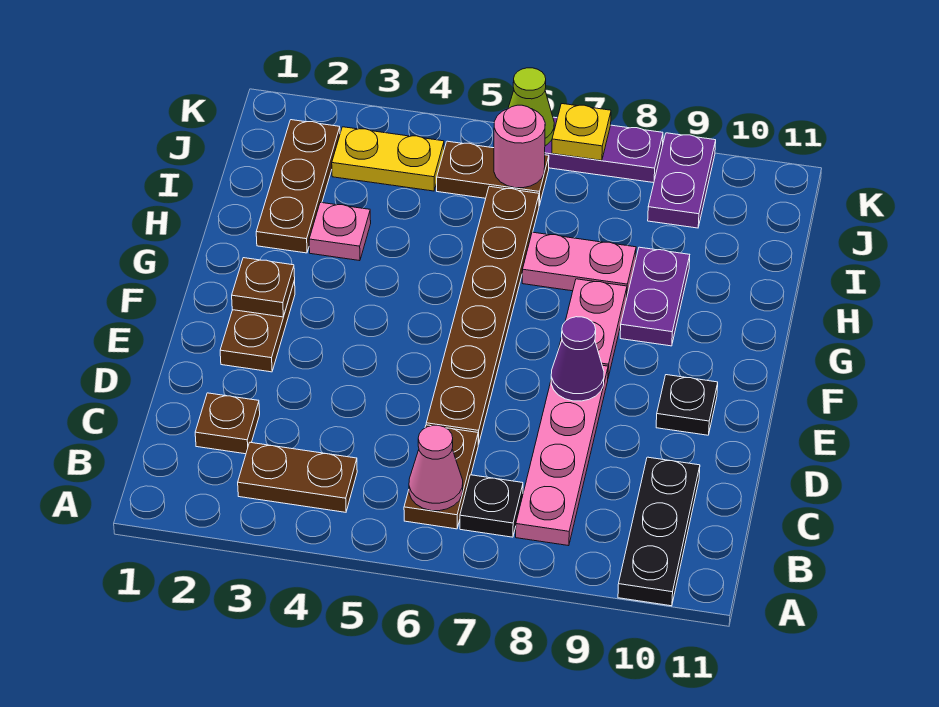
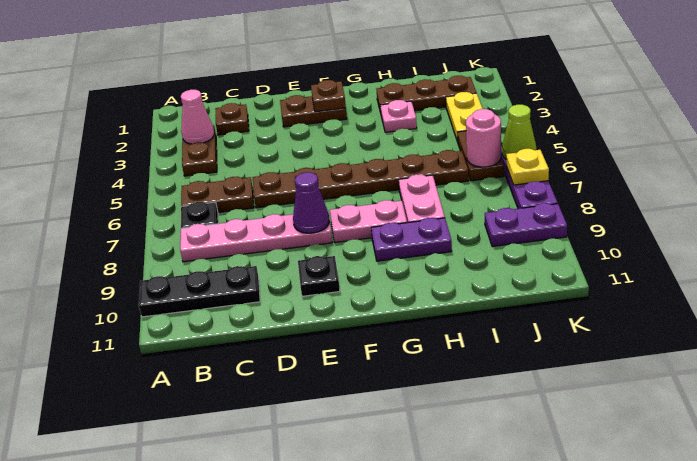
pink 1x1 cone [409,425,463,511] -> pink 1x1 cone moved to [181,90,214,144]

